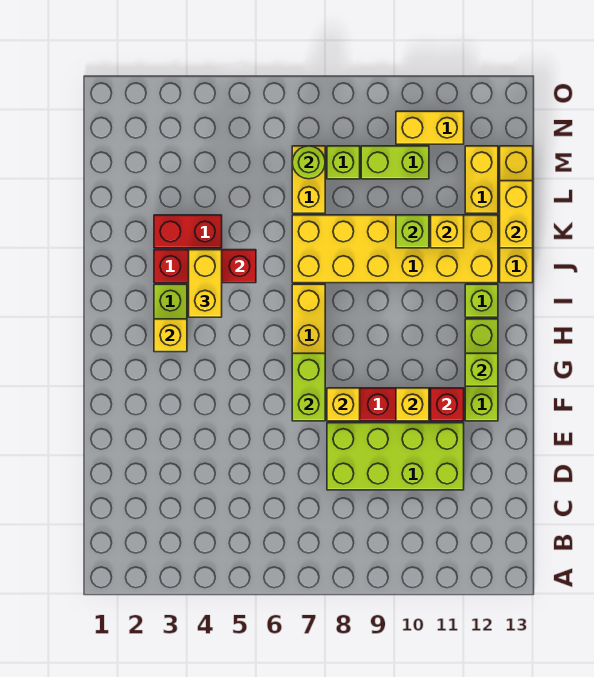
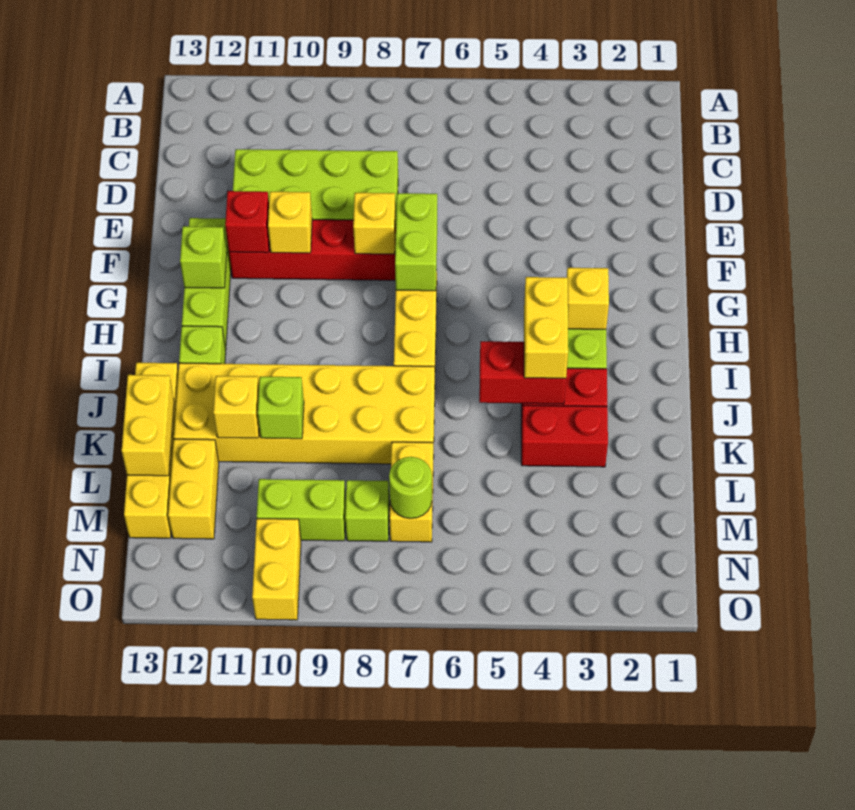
yellow 1x2 brick [396,111,464,144] -> yellow 1x2 brick turned to [252,519,301,620]

